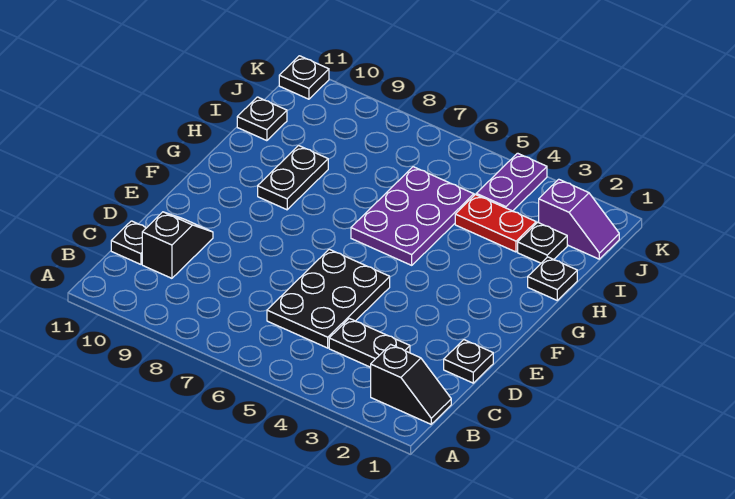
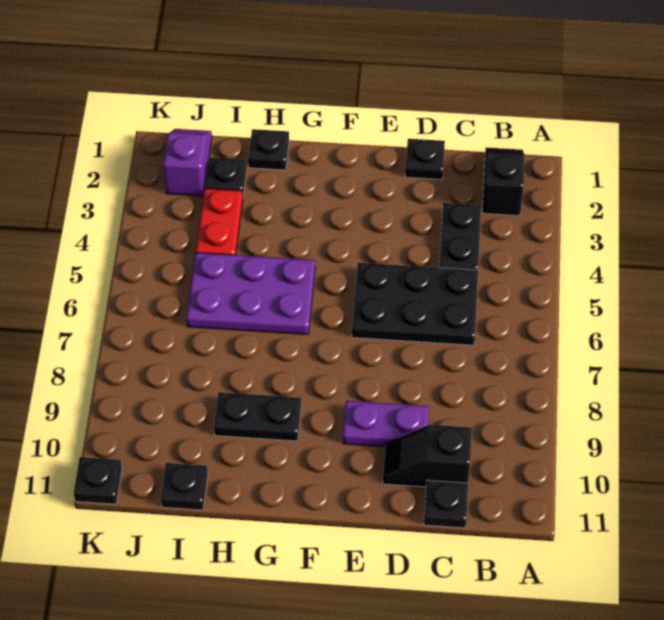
purple 1x2 plate [476,153,547,211] -> purple 1x2 plate moved to [343,401,429,447]

